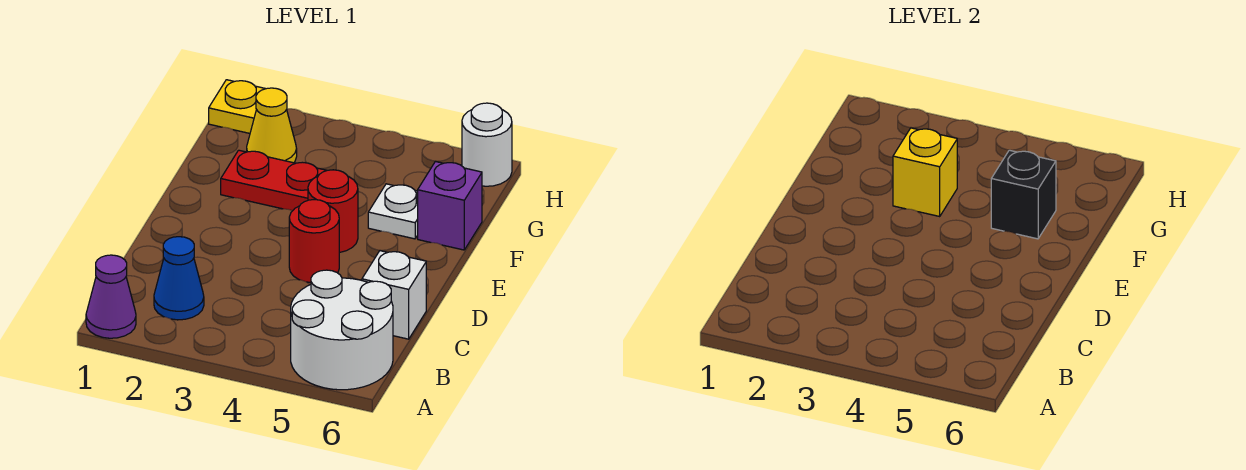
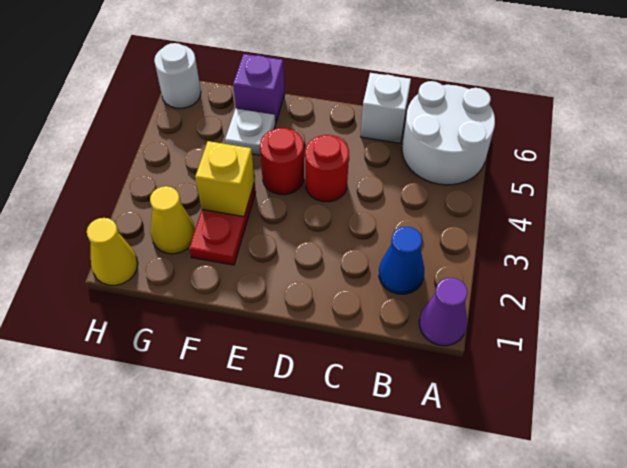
black 1x1 brick [991,150,1056,239] -> none
yellow 1x1 plate [209,80,265,133] -> yellow 1x1 cone [87,218,138,285]

